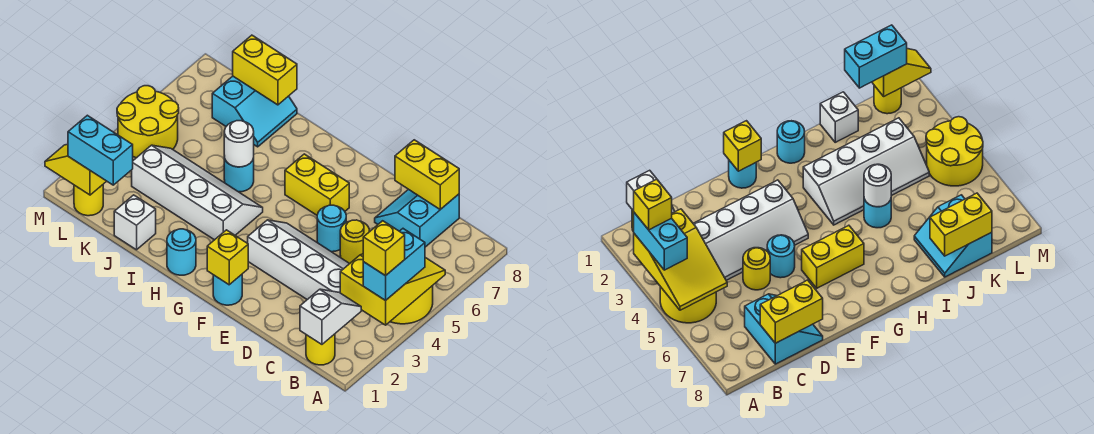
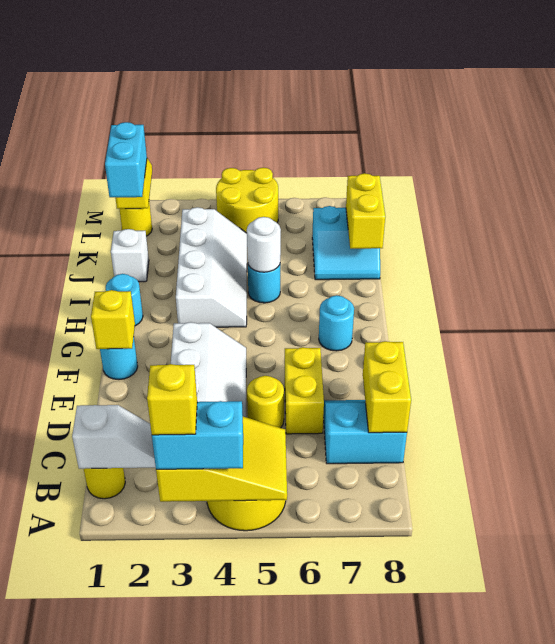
cyan 1x1 round brick [317,205,346,252] -> cyan 1x1 round brick moved to [319,295,354,351]
yellow 1x2 brick [285,154,349,215] -> yellow 1x2 brick moved to [285,347,324,434]

